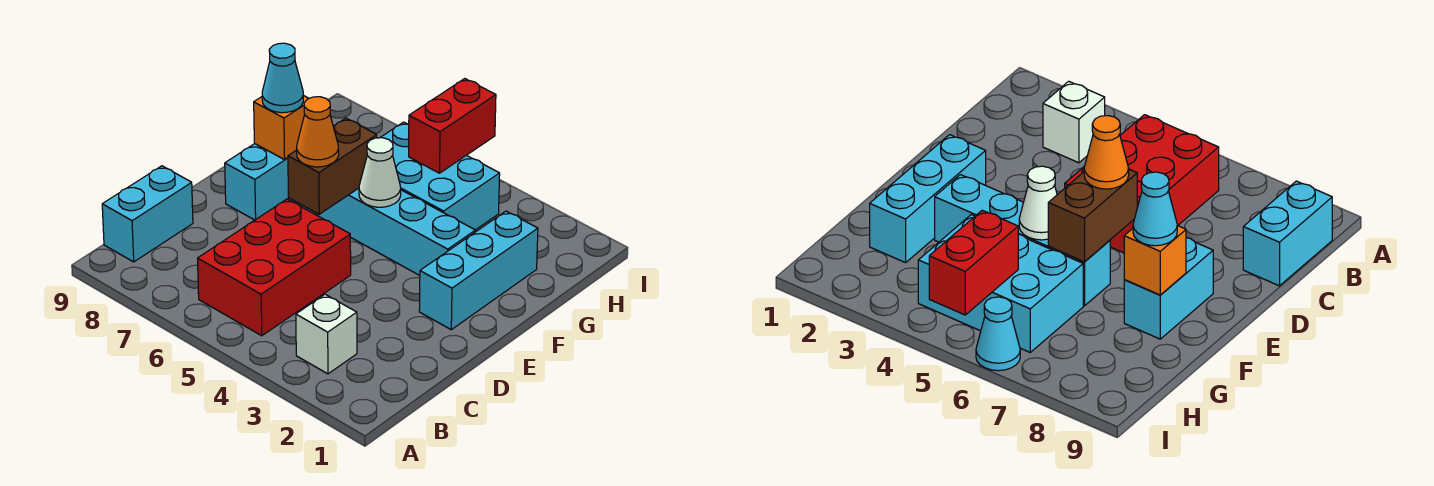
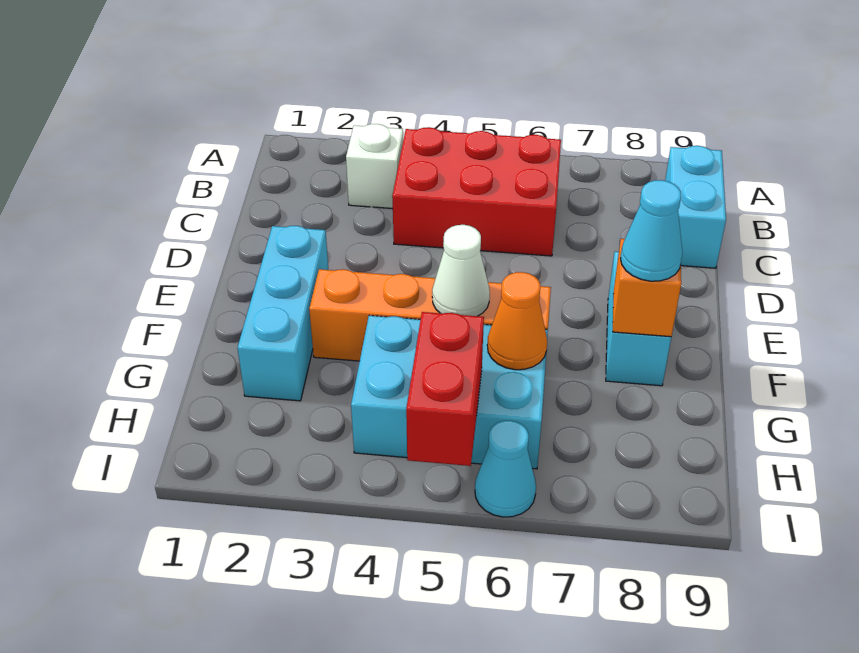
red 2x3 brick [198,199,351,336] -> red 2x3 brick turned to [392,127,561,256]
brown 1x2 brick [288,118,377,214] -> none
orange 1x1 cone [297,97,339,167] -> orange 1x1 cone moved to [487,272,547,370]
cyan 1x4 brick [318,188,476,275] -> orange 1x4 brick [309,269,551,361]

